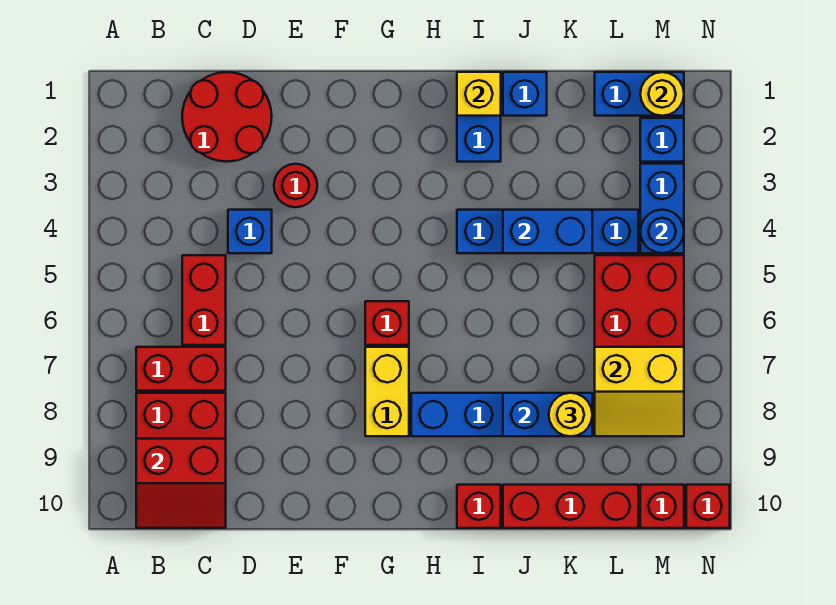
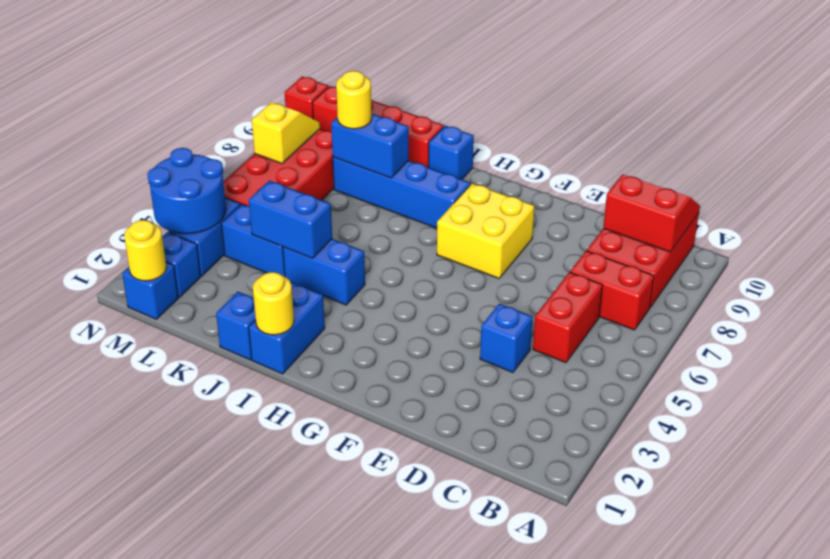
red 2x2 round brick [182,72,272,162] -> none
red 1x1 round brick [274,164,317,207] -> none
red 1x1 brick [365,301,409,345] -> none
yellow 1x2 brick [365,347,409,436] -> yellow 2x2 brick [437,183,534,278]
yellow 1x1 brick [457,72,501,116] -> yellow 1x1 round brick [253,272,294,335]
red 1x1 brick [457,485,501,528] -> blue 1x1 brick [429,126,474,180]
blue 1x2 brick [595,72,684,116] -> blue 1x1 brick [122,262,178,319]
yellow 2x2 slope [595,347,684,436] -> yellow 1x2 slope [252,102,320,164]
blue 1x1 round brick [640,210,684,253] -> blue 2x2 round brick [147,148,226,234]

